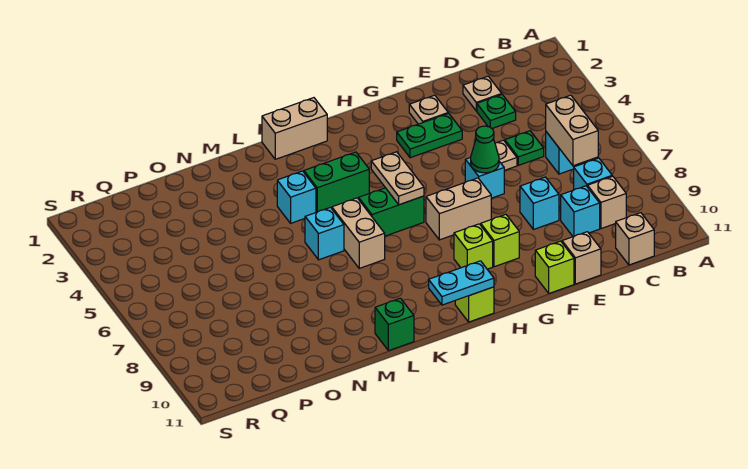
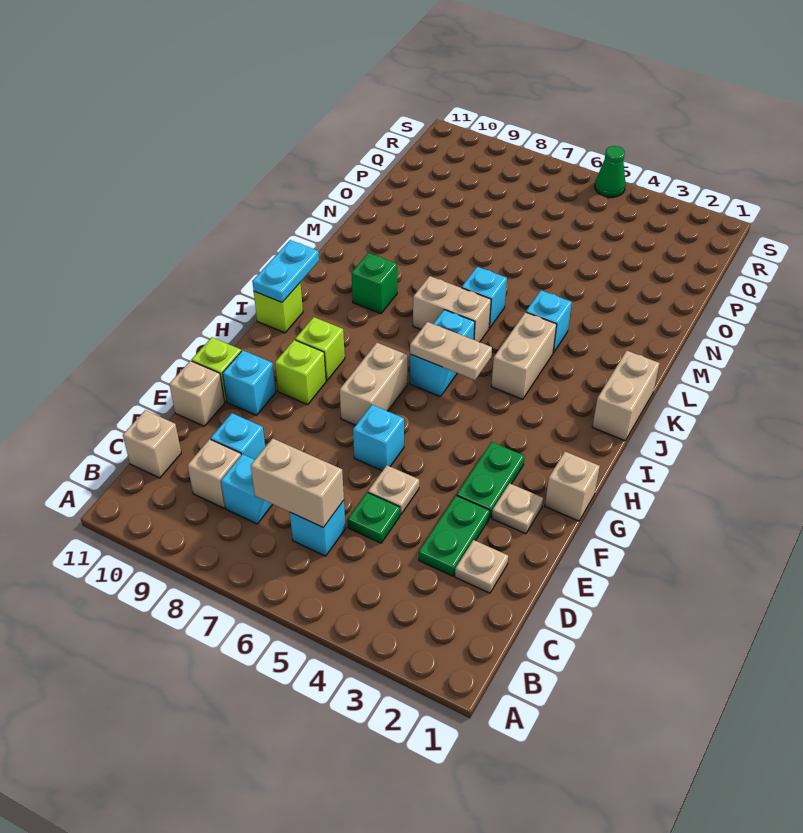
green 1x1 plate [477,95,516,128] -> green 1x2 plate [419,495,490,576]
cyan 1x1 brick [520,177,559,230] -> cyan 1x1 brick moved to [223,350,276,415]
green 1x1 cone [471,126,499,173] -> green 1x1 cone moved to [595,146,626,197]
none -> tan 1x1 brick [545,452,600,521]
green 1x2 brick [359,188,424,236] -> cyan 1x2 brick [410,310,475,396]
green 1x2 brick [304,152,369,212] -> tan 1x2 brick [491,312,557,399]
green 1x1 brick [375,298,414,351] -> green 1x1 brick moved to [352,253,397,314]

